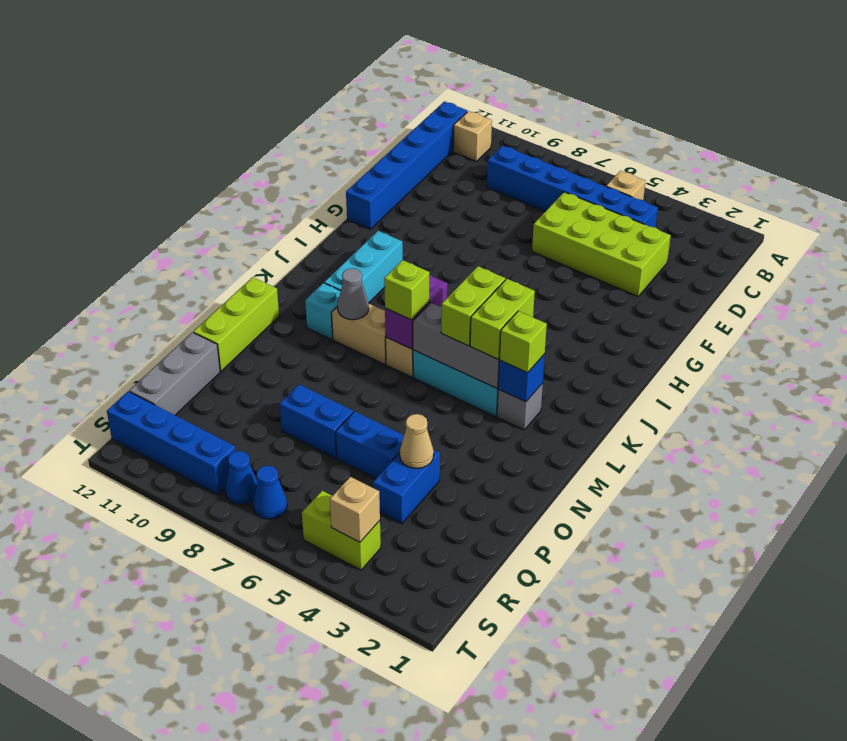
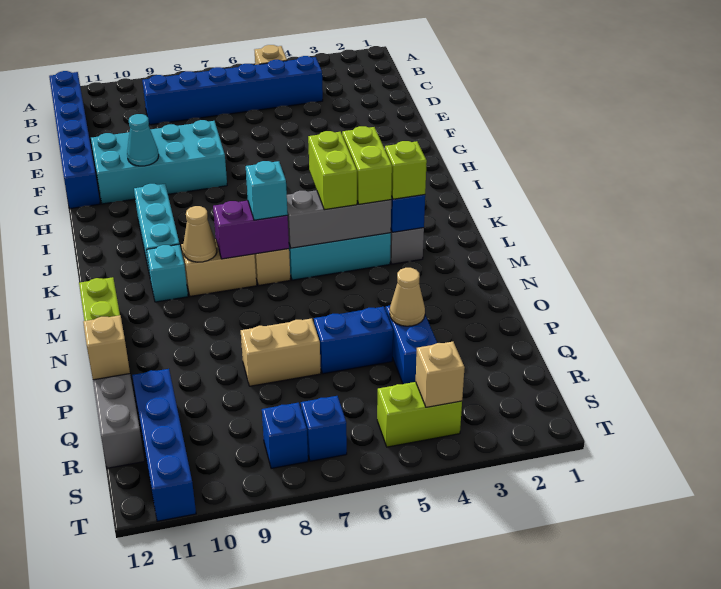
tan 1x1 brick [453,111,492,161] -> tan 1x1 brick moved to [83,315,130,380]
lime 2x4 brick [532,192,671,296] -> none
none -> cyan 2x4 brick [91,120,227,204]
none -> cyan 1x1 cone [127,114,159,166]
purple 1x2 brick [385,275,448,349] -> purple 1x2 brick turned to [213,201,289,259]
lime 1x1 brick [384,260,429,320] -> cyan 1x1 brick [246,161,288,220]
grey 1x1 cone [338,268,369,320] -> tan 1x1 cone [183,206,217,262]
blue 1x2 brick [280,384,353,458] -> tan 1x2 brick [241,318,321,386]
blue 1x1 cone [253,466,287,519] -> blue 1x1 brick [301,396,347,461]
blue 1x1 cone [225,451,257,504] -> blue 1x1 brick [262,403,308,469]
blue 1x4 brick [107,391,236,494] -> blue 1x4 brick turned to [132,369,196,521]

